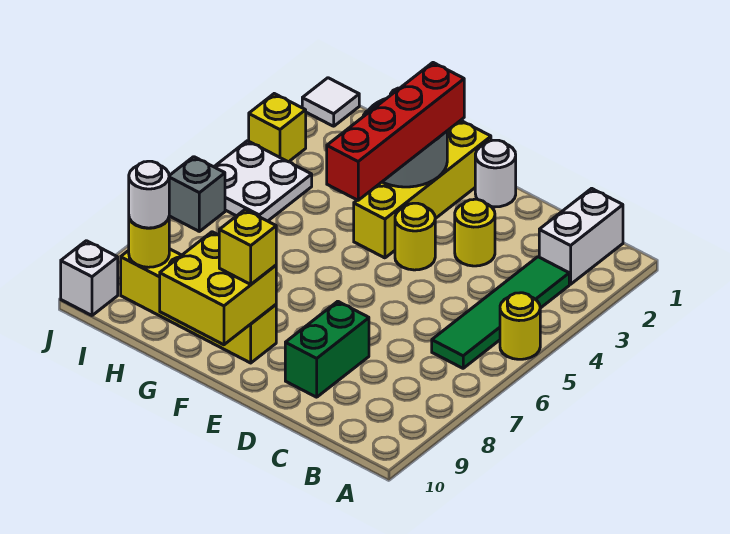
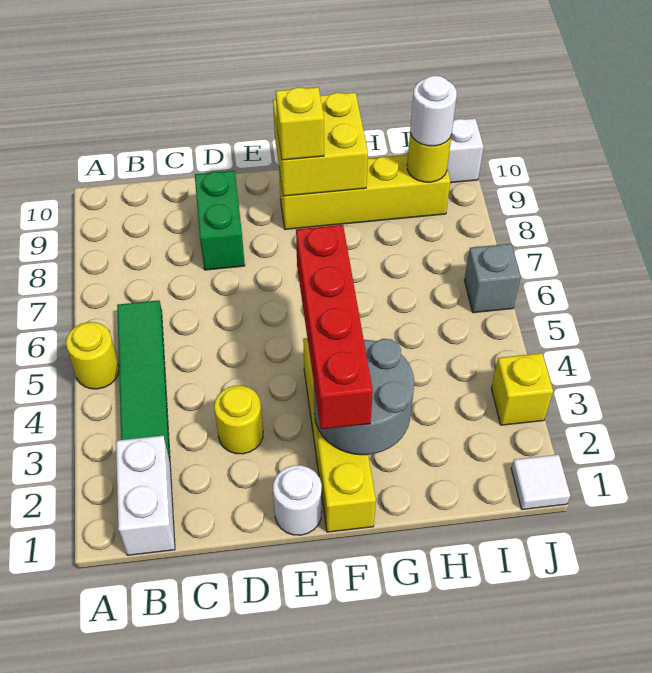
yellow 1x1 round brick [395,203,435,270] -> none
white 2x2 plate [214,141,312,221] -> none

